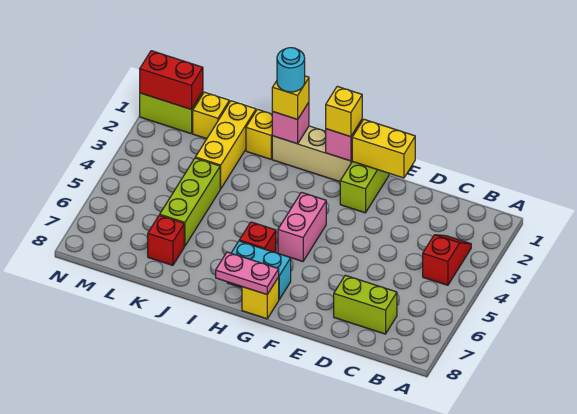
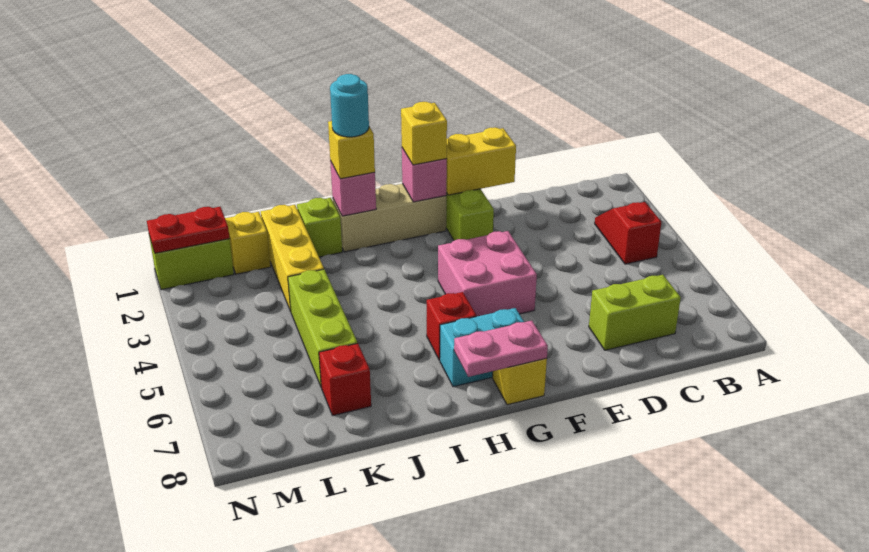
pink 1x2 brick [278,192,326,261] -> pink 2x2 brick [438,231,537,317]
yellow 1x1 brick [246,109,272,159] -> lime 1x1 brick [297,198,342,257]
red 1x2 brick [140,51,203,110] -> red 1x2 plate [147,207,230,253]

